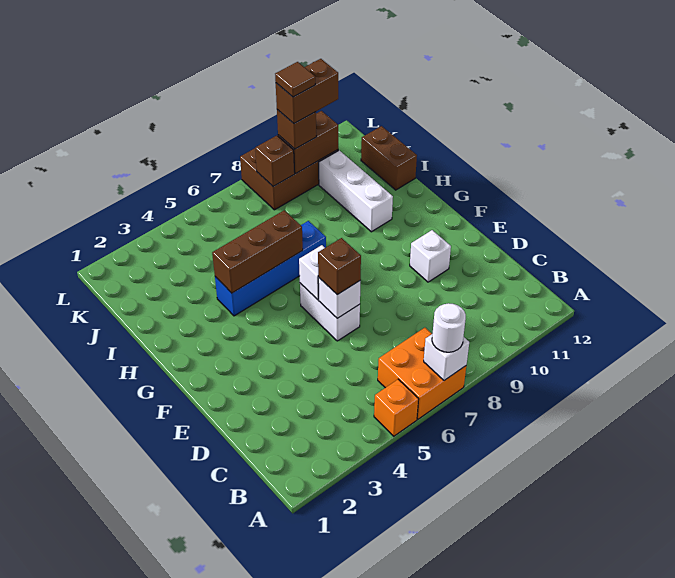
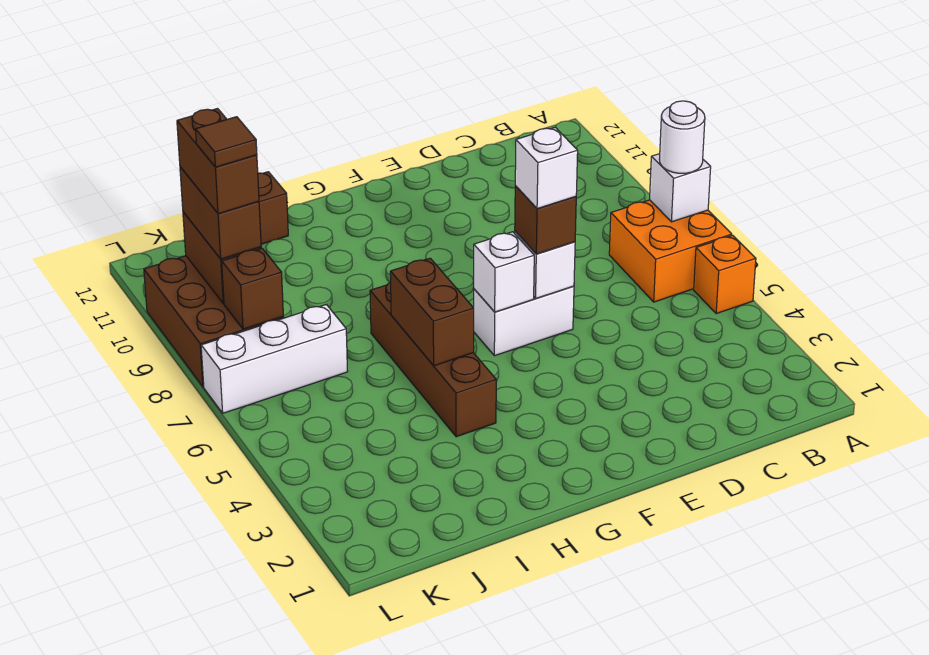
white 1x1 brick [410,230,451,282] -> white 1x1 brick moved to [515,127,578,209]
blue 1x4 brick [215,221,326,316] -> brown 1x4 brick [370,282,496,437]
brown 1x3 brick [212,210,303,293] -> brown 1x2 brick [390,258,474,366]
white 1x3 brick [319,150,393,232] -> white 1x3 brick moved to [201,305,348,413]
brown 1x1 brick [277,110,316,149] -> brown 1x2 brick [180,167,261,259]

